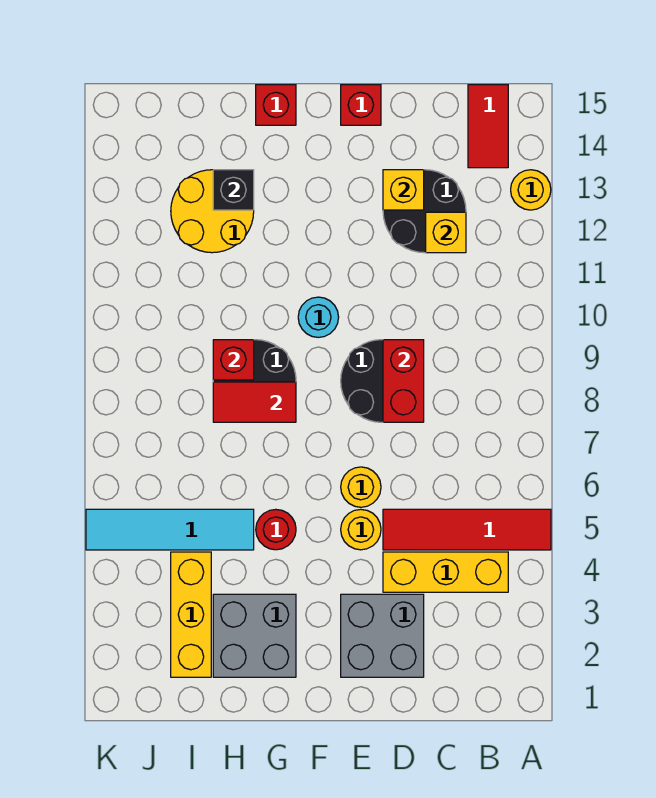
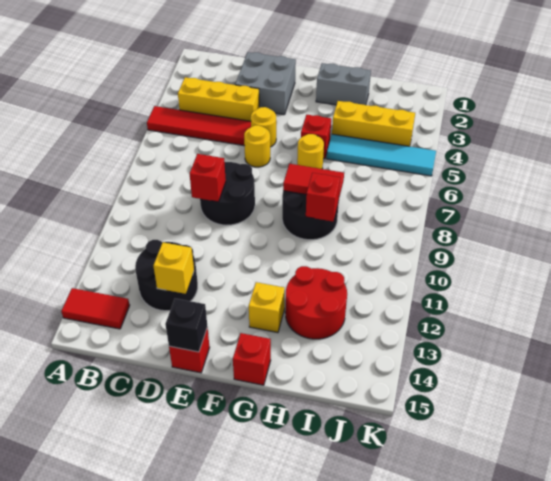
yellow 1x1 round brick [511,170,551,210] -> yellow 1x1 round brick moved to [297,134,324,169]
red 1x2 tile [468,85,508,168] -> red 1x2 tile turned to [61,288,130,329]
yellow 1x1 brick [426,212,466,253] -> yellow 1x1 brick moved to [249,282,285,333]
red 1x2 brick [383,340,424,422] -> red 1x1 brick [190,154,226,202]
cyan 1x1 round brick [298,297,339,337] -> none
grey 2x2 brick [213,594,296,677] -> grey 1x2 brick [316,63,371,105]
red 1x1 round brick [256,509,296,550] -> red 1x1 brick [301,115,331,159]
yellow 2x2 round brick [171,170,254,253] -> red 2x2 round brick [285,266,347,339]
black 1x1 brick [213,170,254,210] -> black 1x1 brick moved to [165,298,207,352]
yellow 1x3 brick [171,552,211,677] -> yellow 1x3 brick turned to [332,101,415,146]

